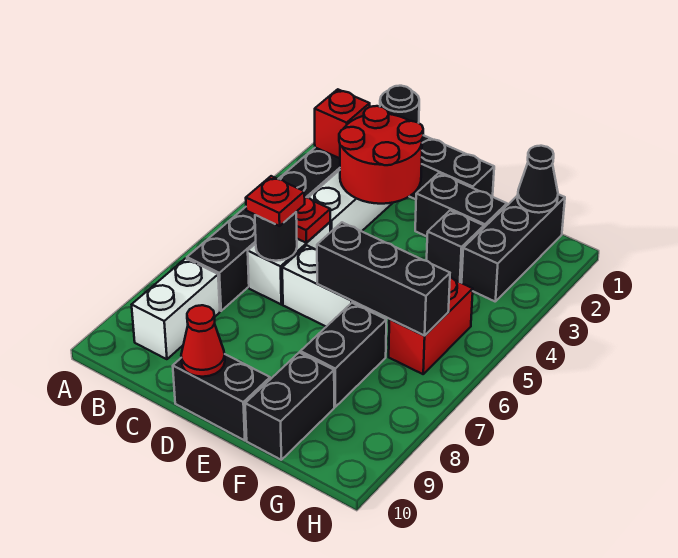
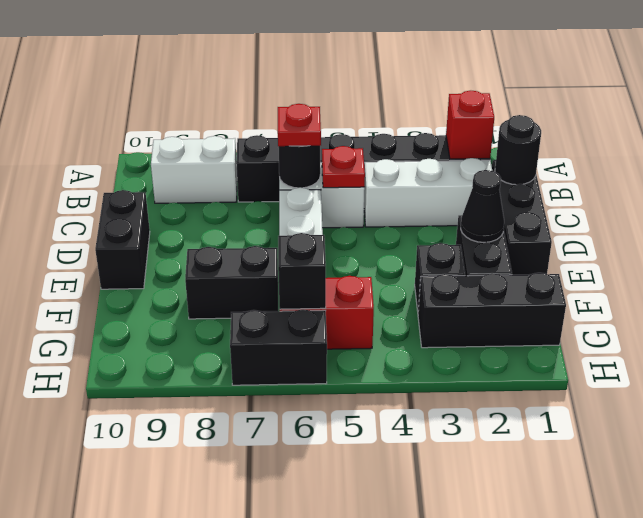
red 2x2 round brick [339,106,423,204] -> none
red 1x1 cone [181,305,225,377] -> none
black 1x3 brick [317,222,450,336] -> black 1x1 brick [278,233,326,309]
black 1x2 brick [245,352,334,460] -> black 1x2 brick moved to [230,309,327,385]
black 1x1 cone [517,146,558,213] -> black 1x1 cone moved to [461,170,504,242]

